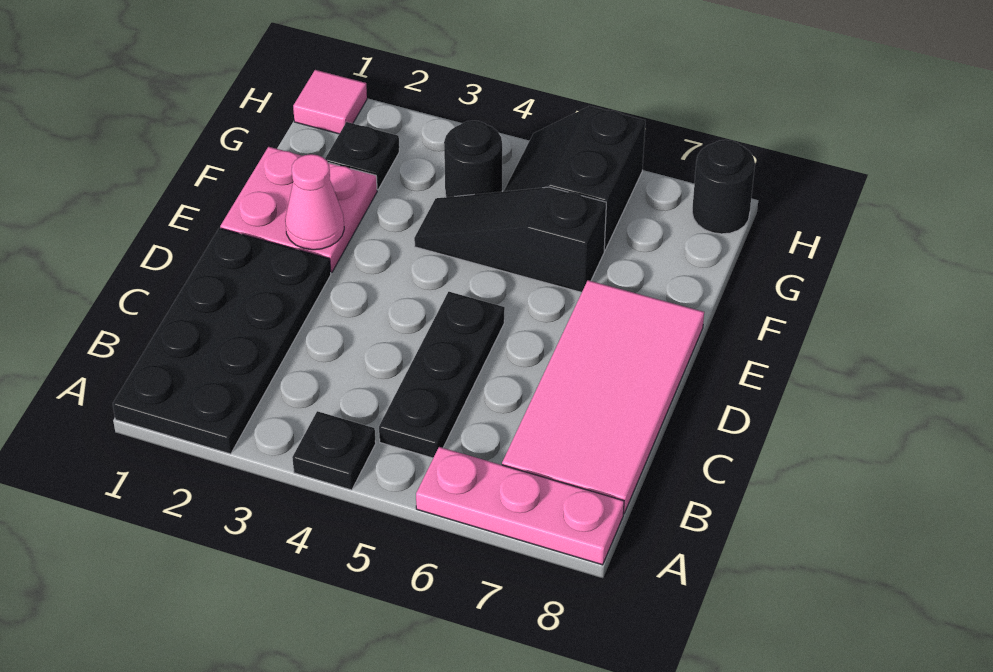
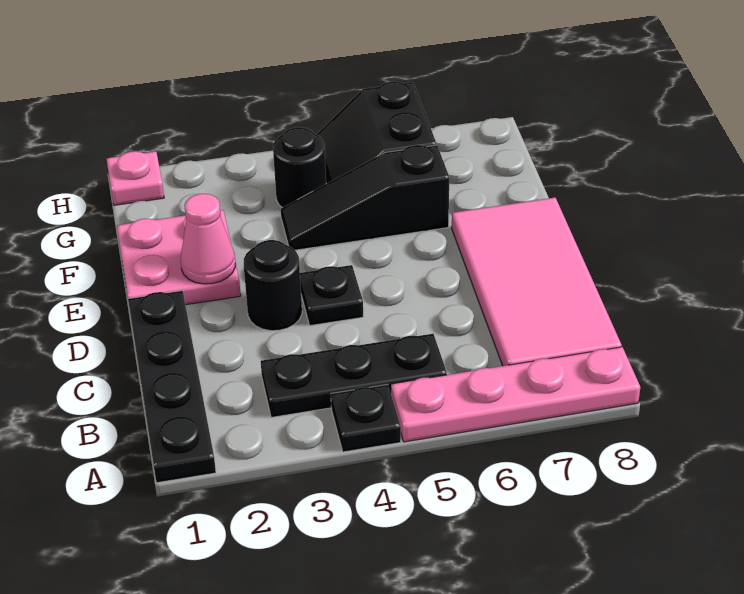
black 2x4 plate [113,228,331,454] -> black 1x4 plate [128,291,216,483]
pink 1x3 plate [416,447,624,565] -> pink 1x4 plate [391,347,640,442]
black 1x3 plate [379,292,505,458] -> black 1x3 plate turned to [261,334,447,417]
black 1x1 plate [325,122,399,190] -> black 1x1 plate moved to [300,265,363,326]
pink 1x1 tile [293,70,367,134] -> pink 1x1 plate [107,151,164,205]
black 1x1 round brick [692,140,755,234] -> black 1x1 round brick moved to [244,240,302,331]

